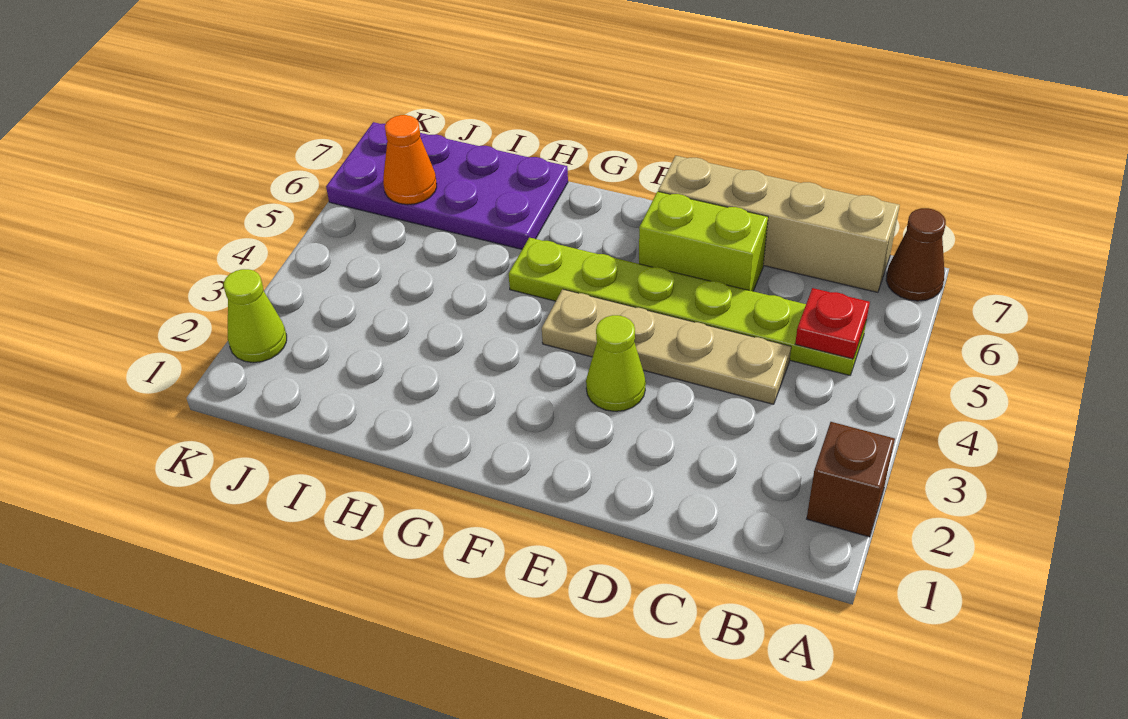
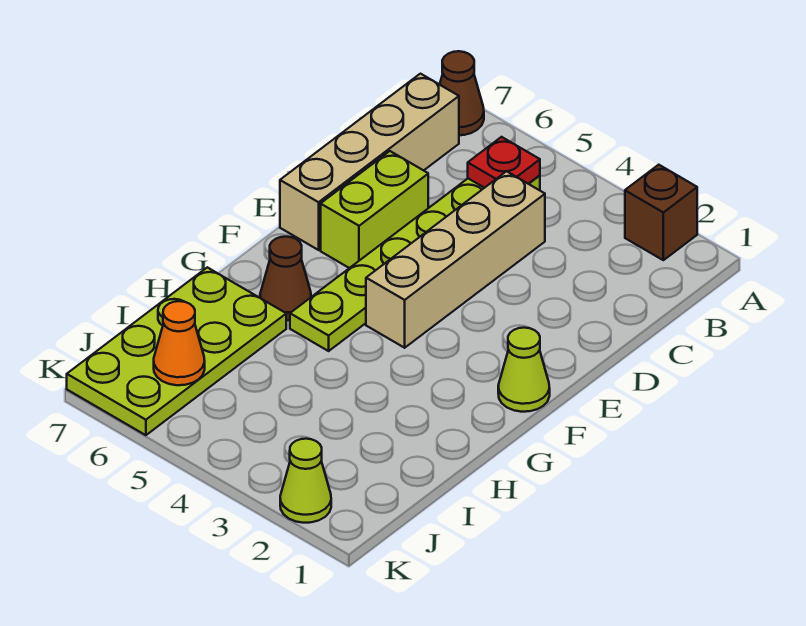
tan 1x4 plate [542,289,791,404] -> tan 1x4 brick [366,171,545,348]
lime 1x1 cone [586,315,646,411] -> lime 1x1 cone moved to [498,328,550,412]
none -> brown 1x1 cone [260,237,311,321]
purple 2x4 plate [326,122,568,249] -> lime 2x4 plate [67,267,286,435]

